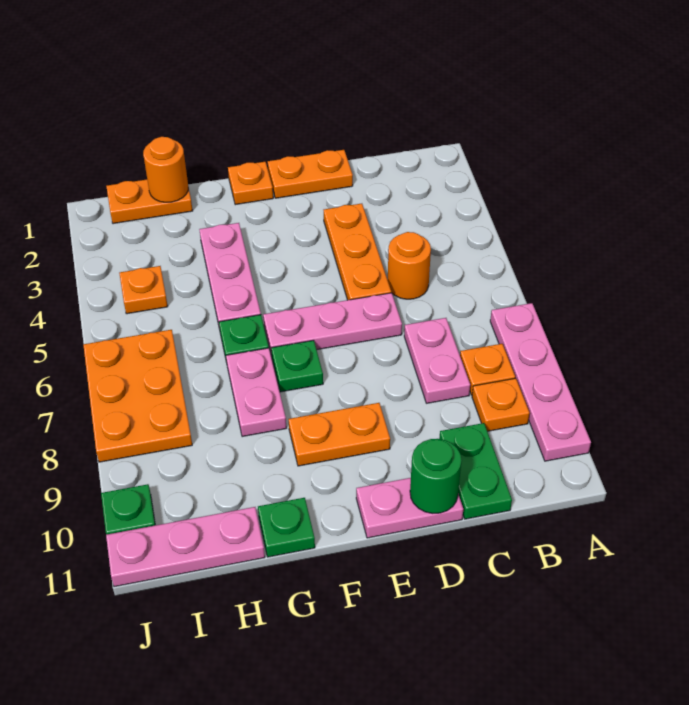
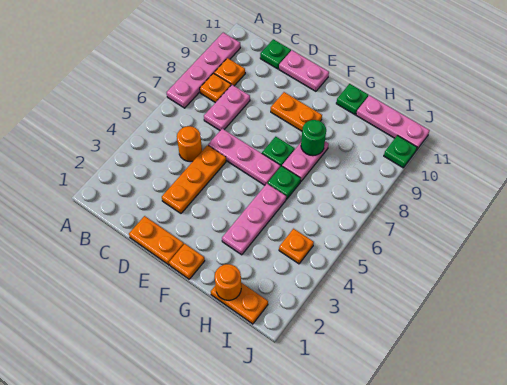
green 1x2 plate [439,423,512,519] -> green 1x1 plate [260,39,291,69]
green 1x1 round brick [410,439,462,513] -> green 1x1 round brick moved to [301,120,326,156]
orange 2x3 plate [83,330,192,462] -> none

